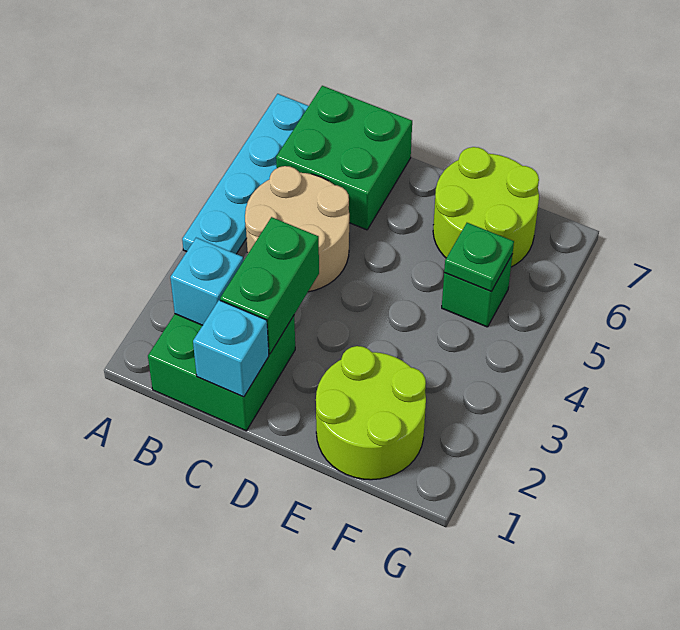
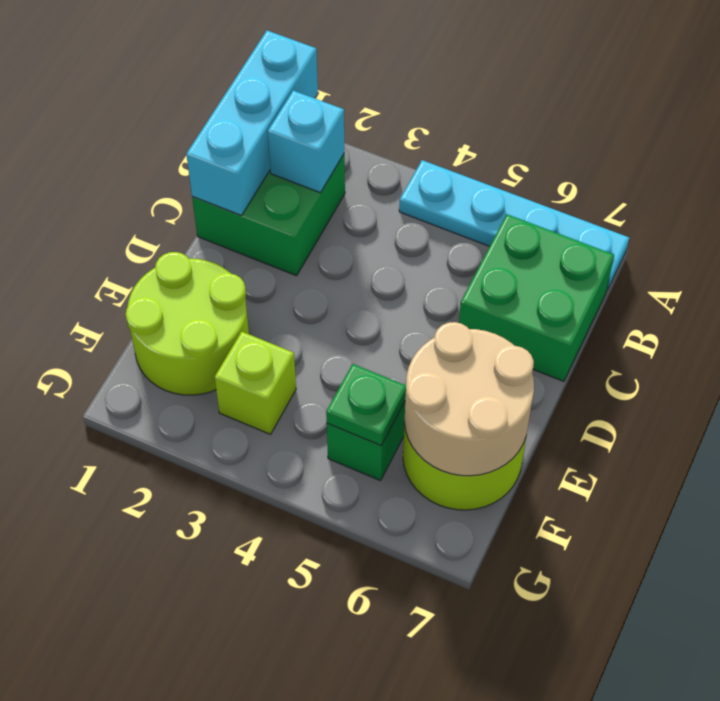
tan 2x2 round brick [245,166,349,292] -> tan 2x2 round brick moved to [404,322,534,476]
cyan 1x1 brick [193,300,269,397] -> cyan 1x3 brick [186,30,318,216]
green 1x2 brick [220,217,319,354] -> none
none -> lime 1x1 brick [215,332,296,434]

